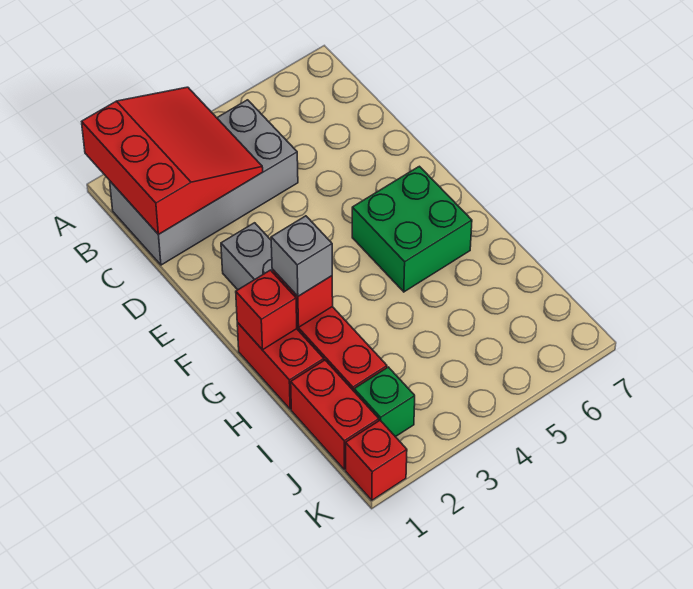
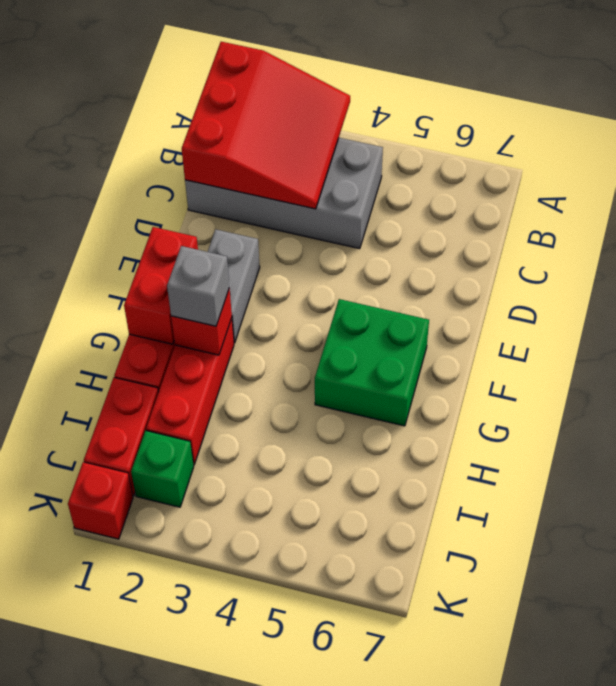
red 1x1 brick [236,270,297,350] -> red 1x2 brick [124,227,198,344]

